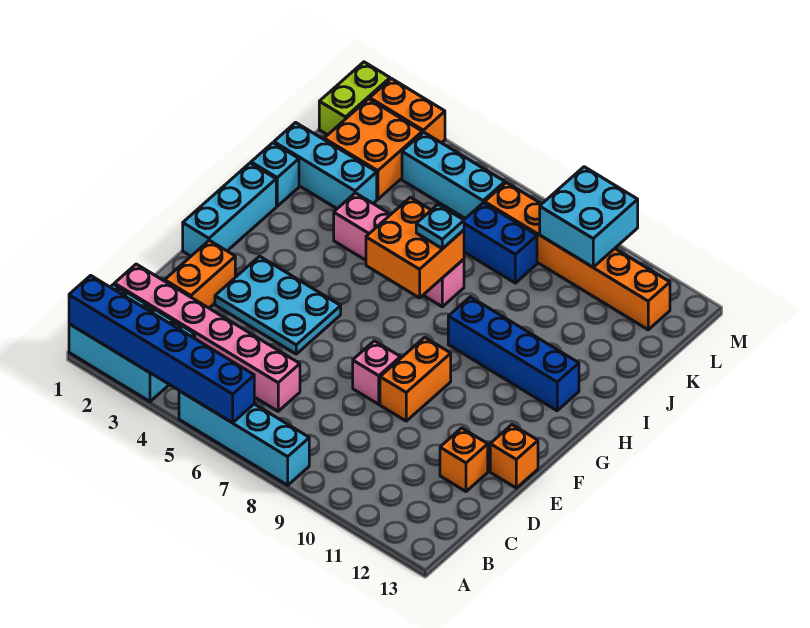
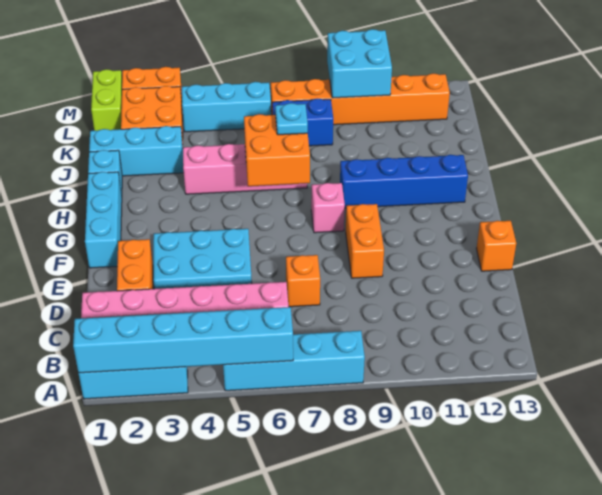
blue 1x6 brick [69,275,254,423] -> cyan 1x6 brick [73,307,293,373]
orange 1x1 brick [440,428,488,491] -> orange 1x1 brick moved to [286,255,320,307]
pink 1x1 brick [353,341,401,404] -> pink 1x1 brick moved to [311,183,345,233]

